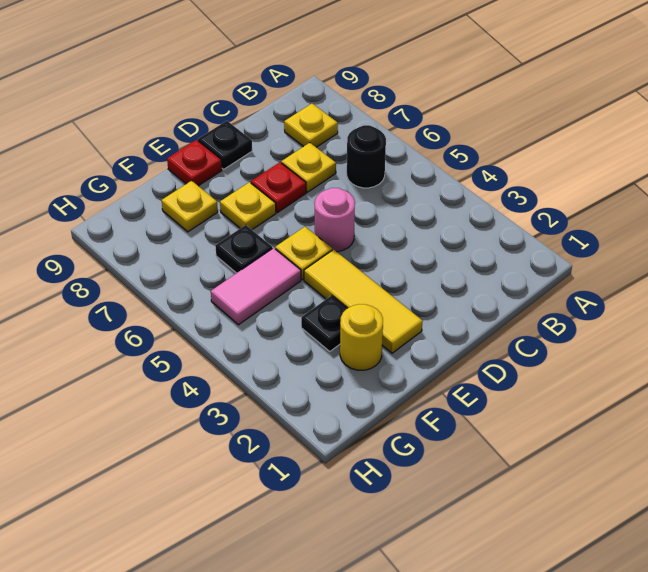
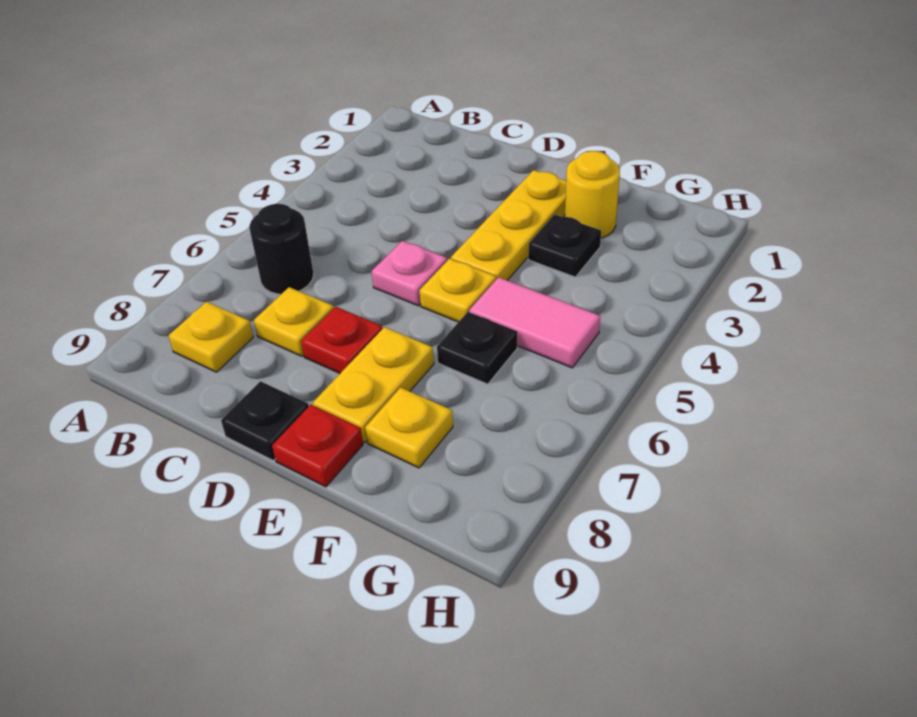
pink 1x1 round brick [315,188,355,252] -> pink 1x1 plate [372,241,447,306]
yellow 1x3 tile [304,249,423,353] -> yellow 1x3 plate [451,170,566,280]
yellow 1x1 plate [220,182,276,230] -> yellow 1x2 plate [313,327,434,442]

